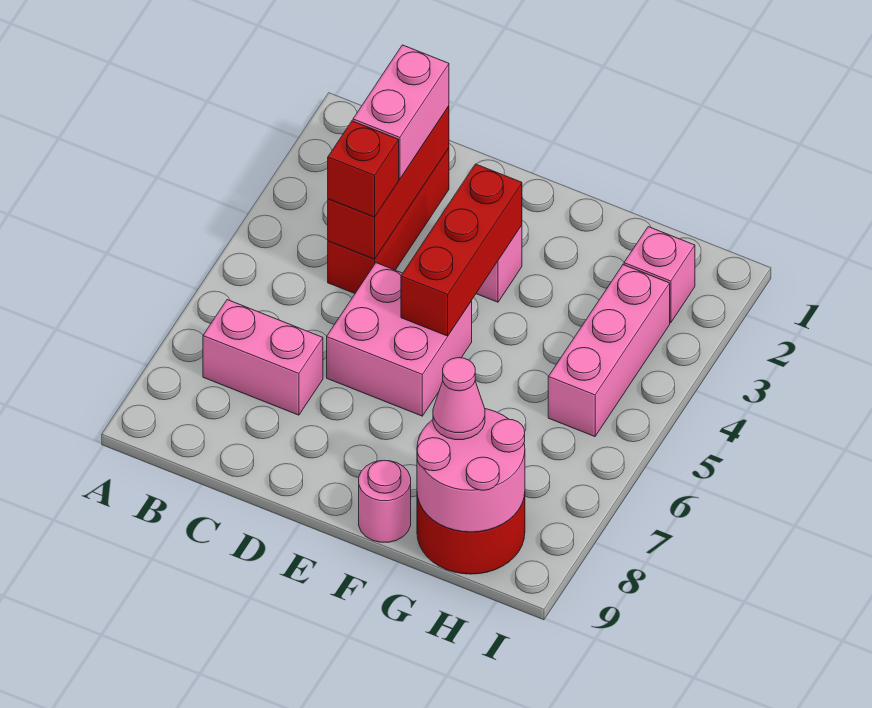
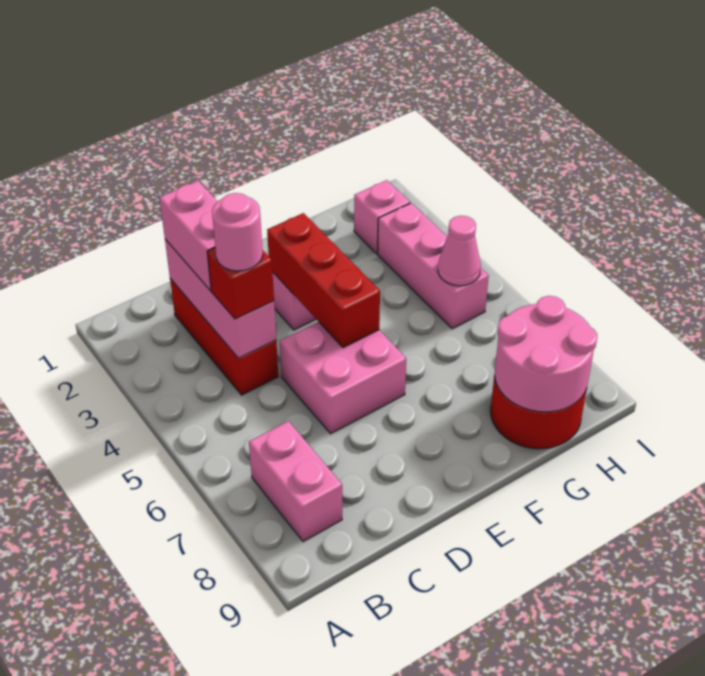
pink 1x2 brick [203,300,323,415] -> pink 1x2 brick turned to [249,421,342,542]
red 1x3 brick [328,106,449,259] -> pink 1x3 brick [165,239,276,358]
pink 1x1 round brick [359,460,411,542] -> pink 1x1 round brick moved to [212,193,263,271]
pink 1x1 cone [433,358,485,440] -> pink 1x1 cone moved to [438,216,481,286]

